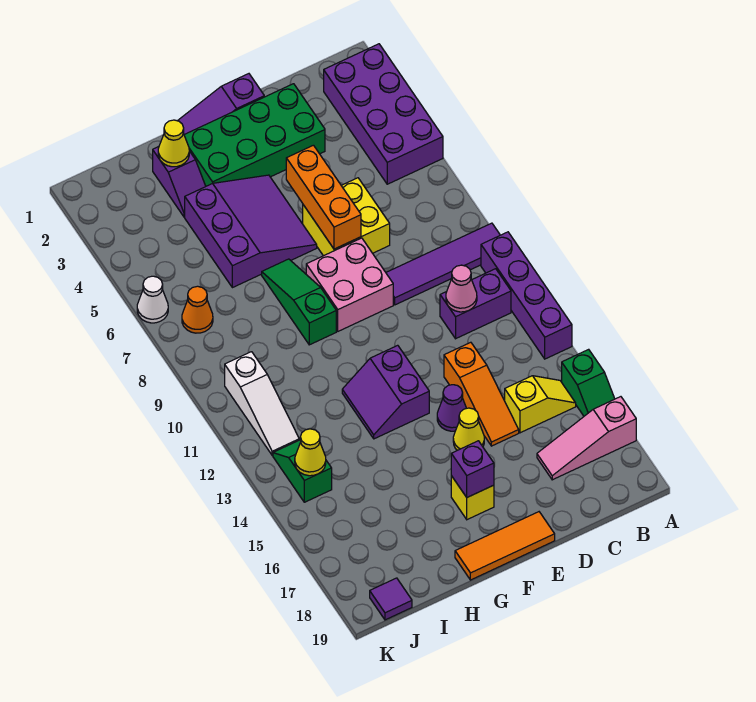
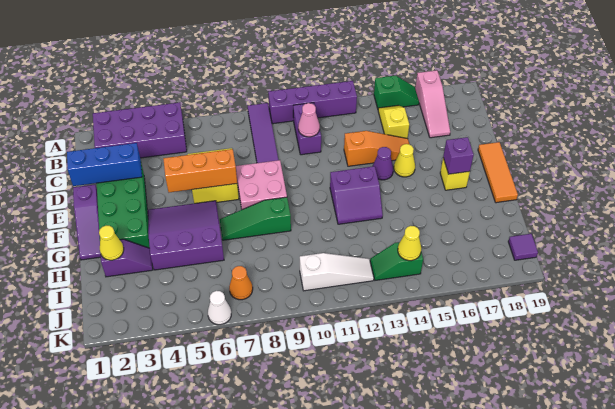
none -> blue 1x3 brick [67,143,142,186]

